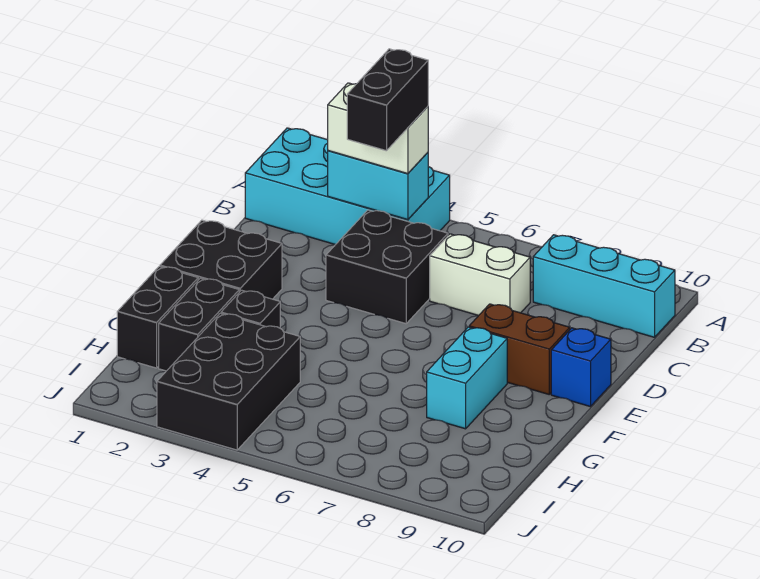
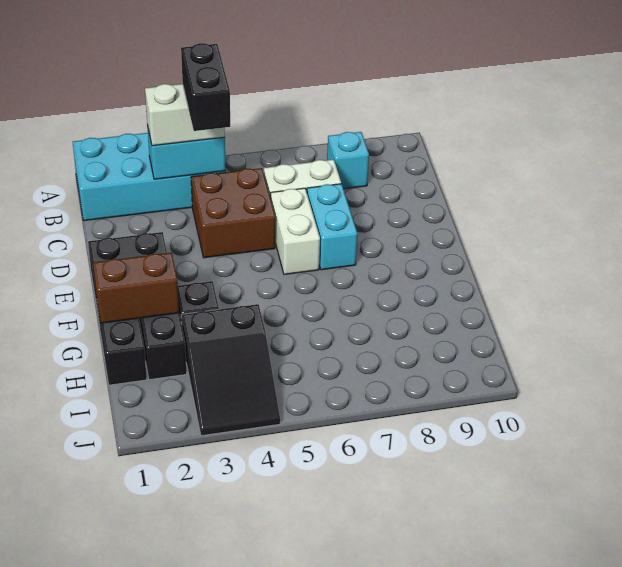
cyan 1x3 brick [533,235,675,337] -> cyan 1x1 brick [327,132,369,189]
black 2x2 brick [326,210,448,324] -> brown 2x2 brick [191,168,275,258]
none -> white 1x2 brick [271,188,320,274]
brown 1x2 brick [469,304,570,394] -> brown 1x2 brick moved to [93,253,179,323]
blue 1x1 brick [551,328,611,407] -> none
cyan 1x2 brick [427,327,507,429] -> cyan 1x2 brick moved to [307,184,357,270]
black 2x3 brick [157,313,300,450] -> black 2x3 slope [181,304,280,436]

